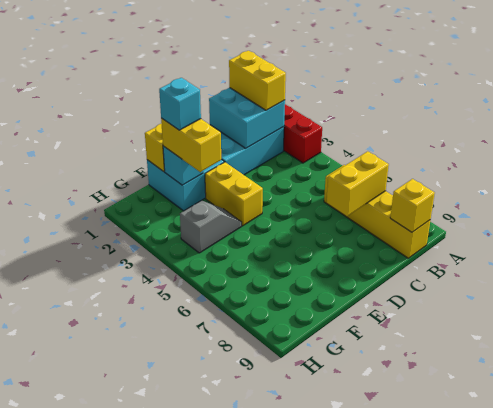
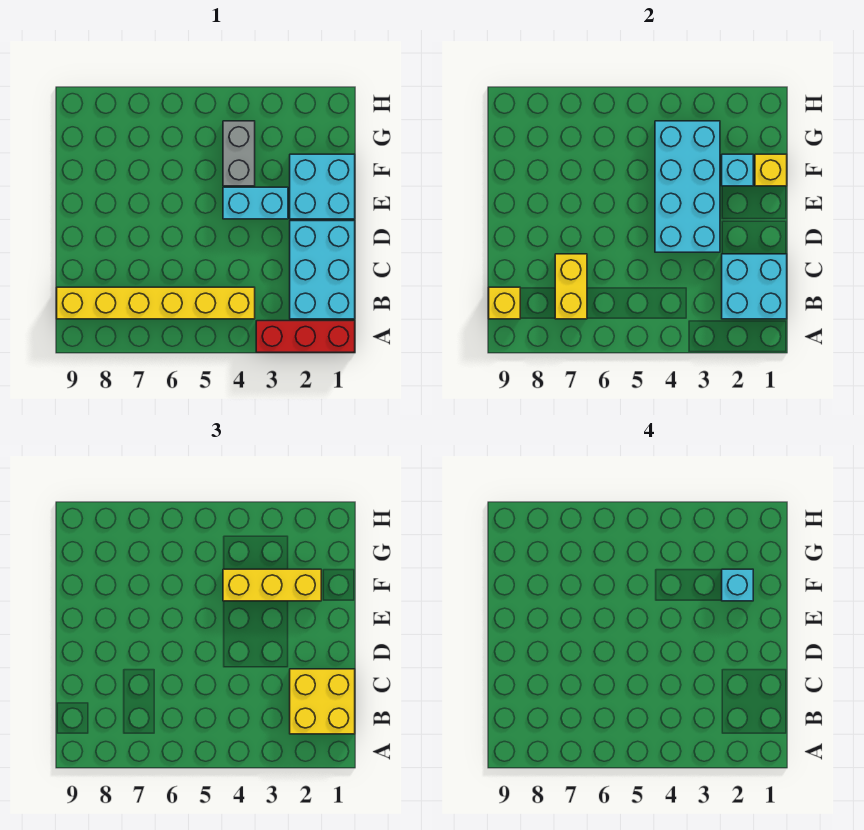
yellow 1x2 brick [229,51,286,110] -> yellow 2x2 brick [290,669,355,734]
yellow 1x4 brick [324,165,430,258] -> yellow 1x6 brick [57,287,255,319]
none -> cyan 2x4 brick [655,121,720,252]
yellow 1x2 brick [205,162,263,226] -> cyan 1x2 brick [223,187,288,219]
yellow 1x2 brick [161,118,221,172] -> yellow 1x3 brick [223,569,321,601]
grey 1x2 slope [180,201,242,253] -> grey 1x2 brick [223,121,255,186]

